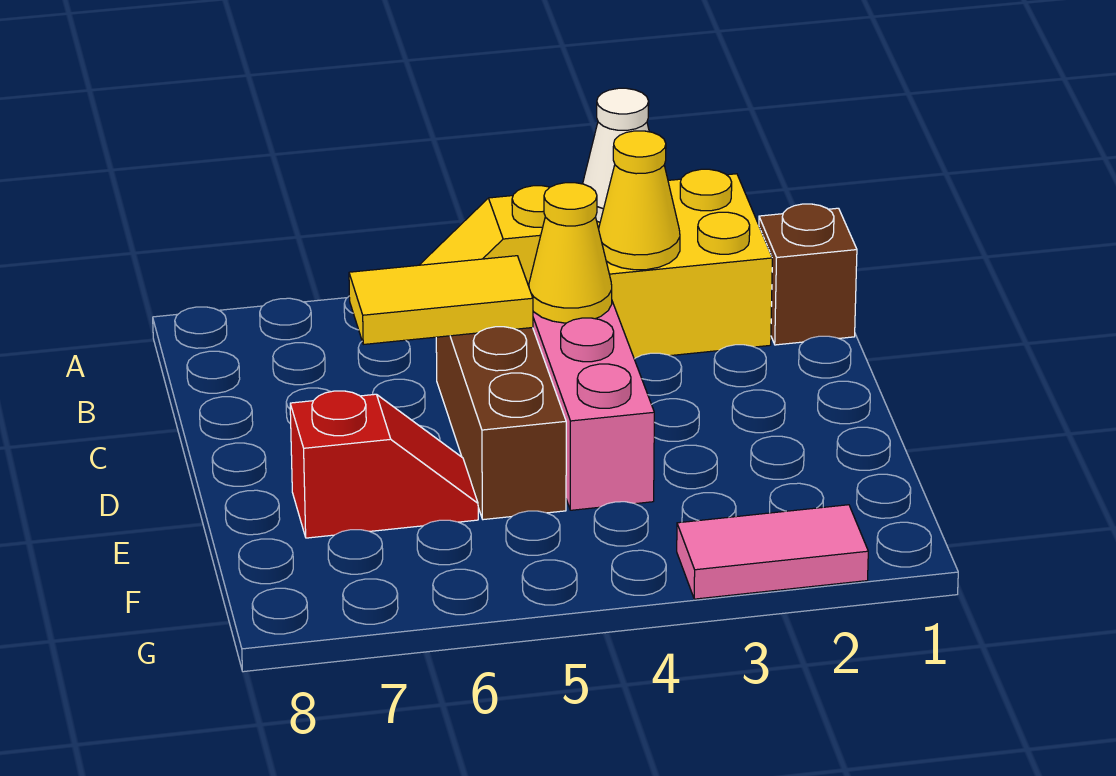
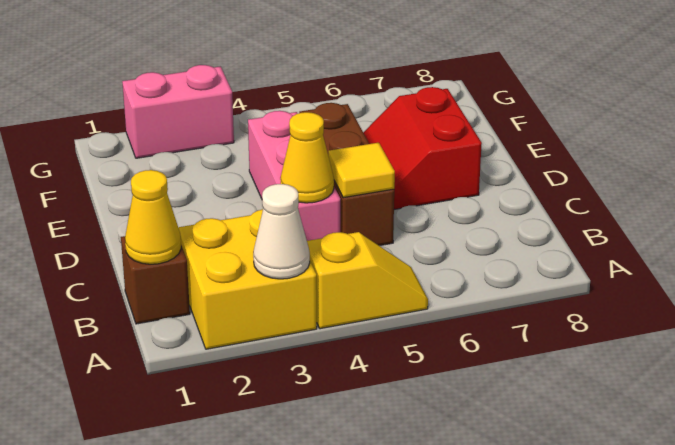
yellow 1x1 cone [599,131,680,270] -> yellow 1x1 cone moved to [125,170,181,264]
yellow 1x2 tile [349,256,533,344] -> yellow 1x1 tile [328,143,395,198]
red 1x2 slope [290,391,478,538] -> red 2x2 slope [363,87,482,210]
pink 1x2 tile [677,505,868,599] -> pink 1x2 brick [122,65,234,158]

